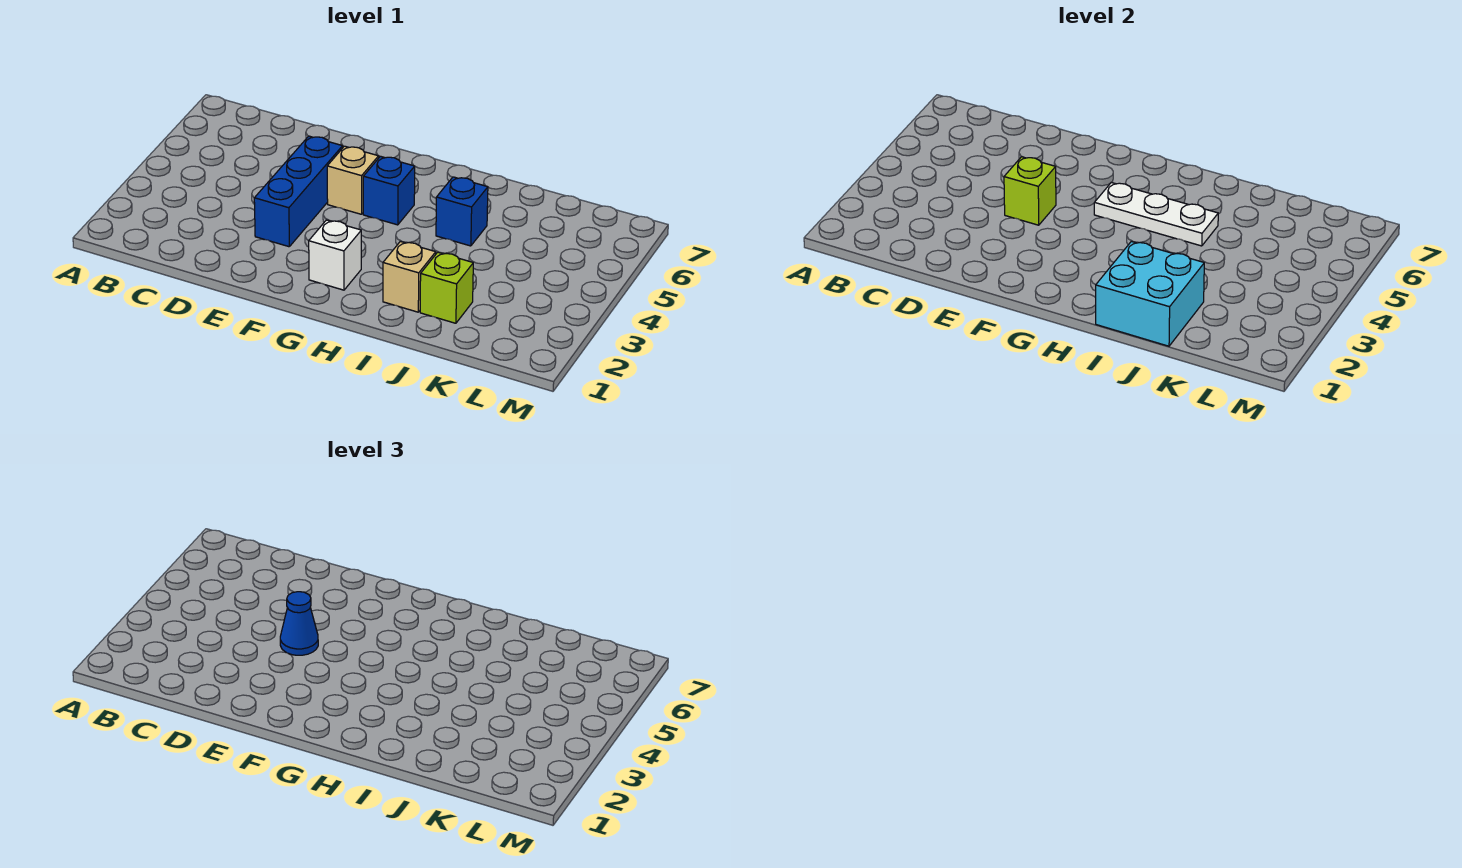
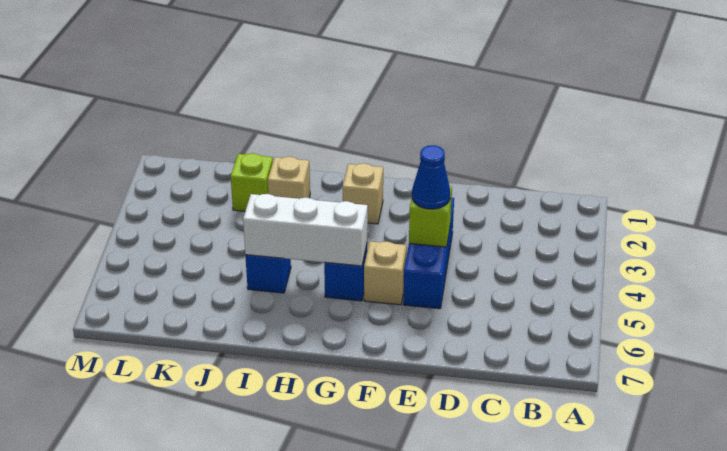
white 1x1 brick [309,220,361,290] -> tan 1x1 brick [343,163,383,224]
white 1x3 plate [1094,182,1218,246] -> white 1x3 brick [243,194,368,266]
cyan 2x2 brick [1096,241,1204,346] -> none

